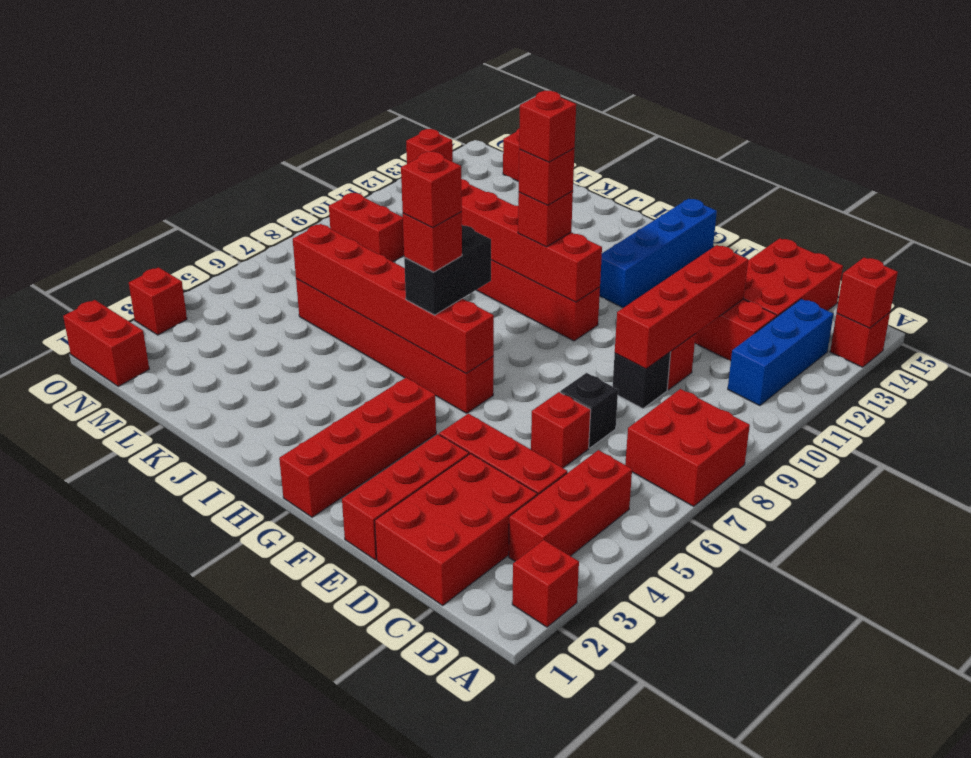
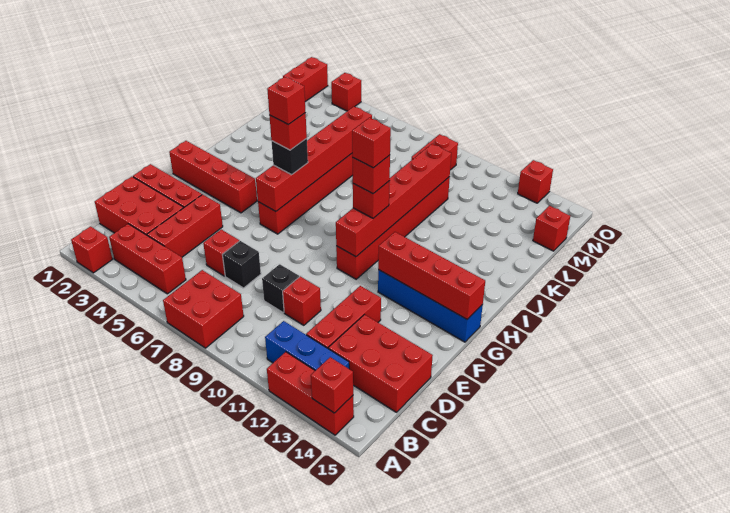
red 1x1 brick [830,313,890,367] -> red 1x3 brick [267,352,354,435]
red 1x4 brick [615,245,748,369] -> red 1x4 brick moved to [378,232,485,319]
black 1x2 brick [404,225,491,315] -> black 1x1 brick [272,139,308,175]

